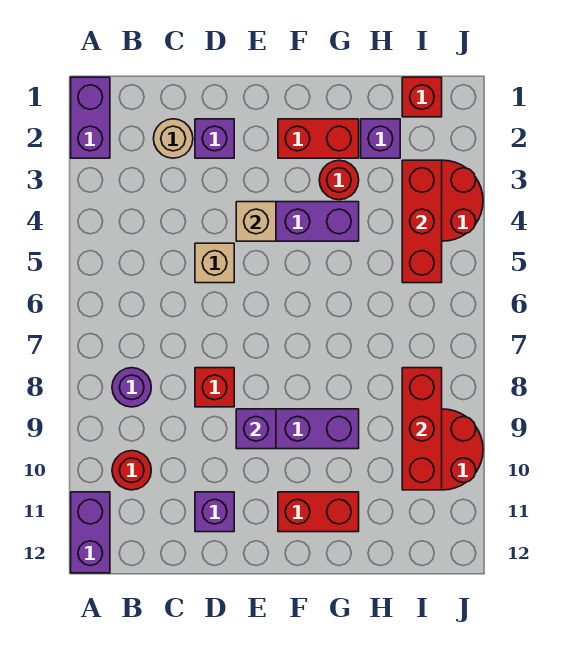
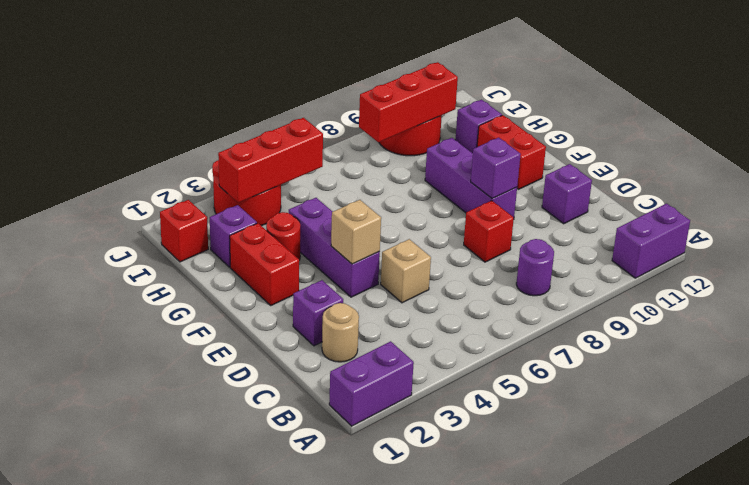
red 1x1 round brick [112,451,151,490] -> none
none -> purple 1x1 brick [455,100,502,153]

